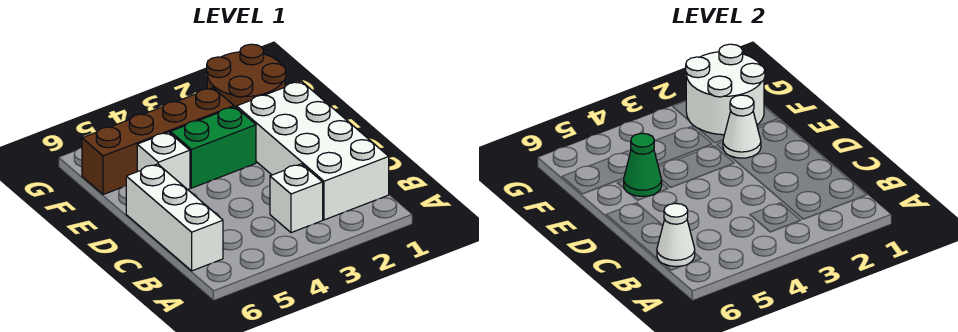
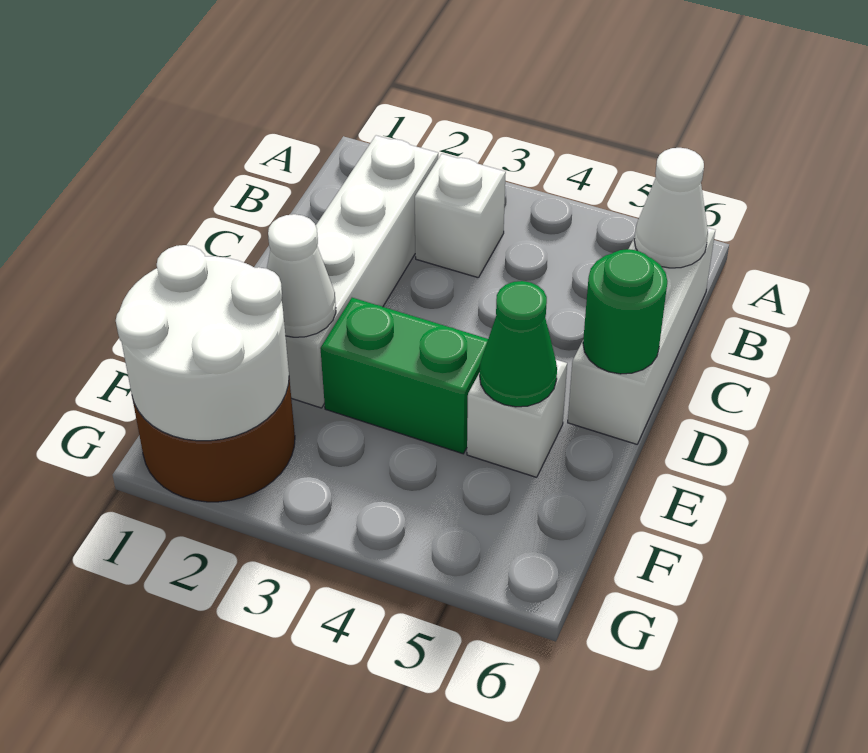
white 2x4 brick [237,81,389,220] -> white 1x4 brick [286,135,438,408]
none -> green 1x1 round brick [583,249,667,374]
brown 1x4 brick [82,88,234,195] -> none

